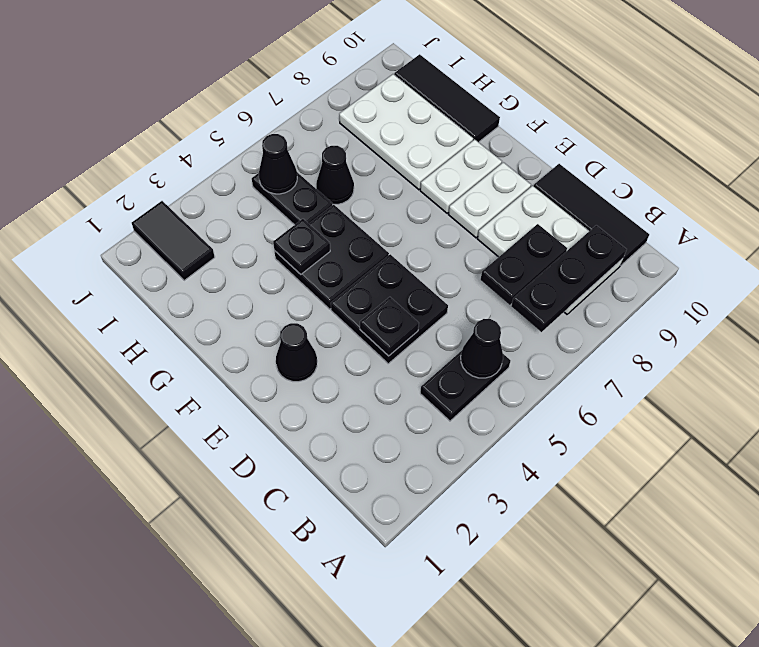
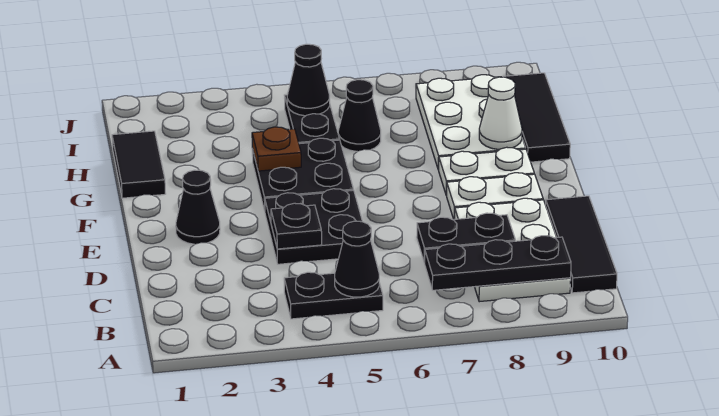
black 1x1 plate [273,219,330,274] -> brown 1x1 plate [252,127,301,171]
none -> white 1x1 cone [479,77,522,149]
black 1x2 tile [132,201,215,280] -> black 1x2 tile moved to [112,131,166,198]

